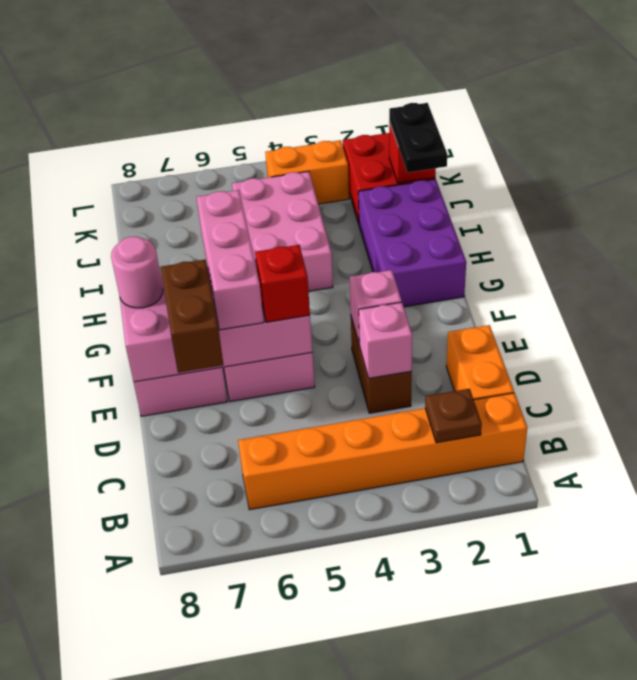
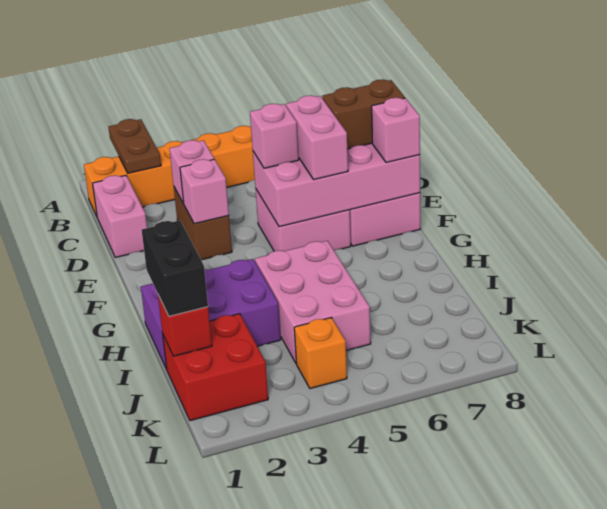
brown 1x1 plate [425,389,482,443] -> brown 1x2 plate [109,119,161,173]
orange 1x2 brick [446,325,514,400] -> pink 1x2 brick [93,175,147,257]
brown 1x2 brick [161,260,223,373] -> brown 1x2 brick turned to [322,79,405,149]
red 1x1 brick [255,245,310,322] -> pink 1x1 brick [250,104,299,168]
pink 1x3 brick [197,190,264,330] -> pink 1x2 brick [286,95,348,180]
pink 1x1 round brick [111,236,163,308] -> pink 1x1 brick [372,98,420,162]
purple 2x3 brick [358,179,466,307] -> purple 2x3 brick turned to [141,259,281,370]
black 1x2 plate [389,103,447,172] -> black 1x2 brick [142,220,208,316]
orange 1x2 brick [265,140,349,204] -> orange 1x1 brick [294,318,347,389]

